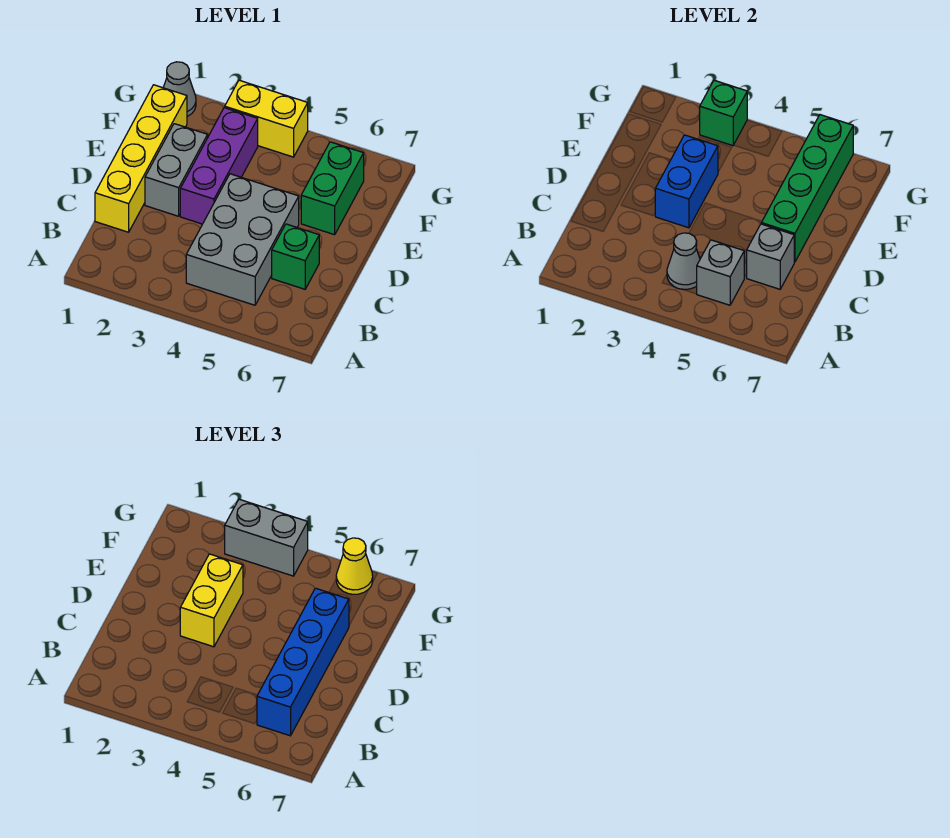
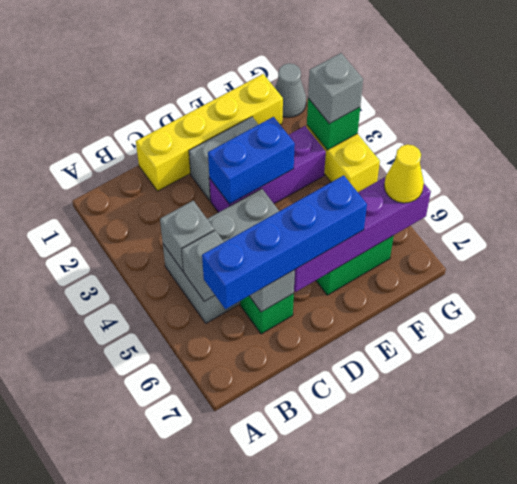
grey 1x1 cone [667,233,700,289] -> grey 1x1 brick [160,201,214,271]
yellow 1x2 brick [180,554,243,647] -> none
green 1x4 brick [761,115,853,262] -> purple 1x4 brick [294,177,431,292]
grey 1x2 brick [225,499,308,576] -> grey 1x1 brick [308,53,363,124]

